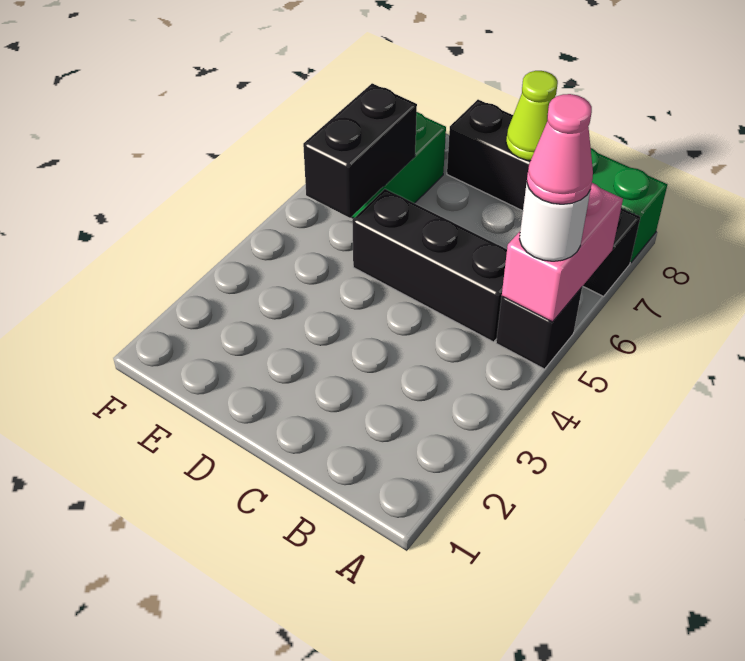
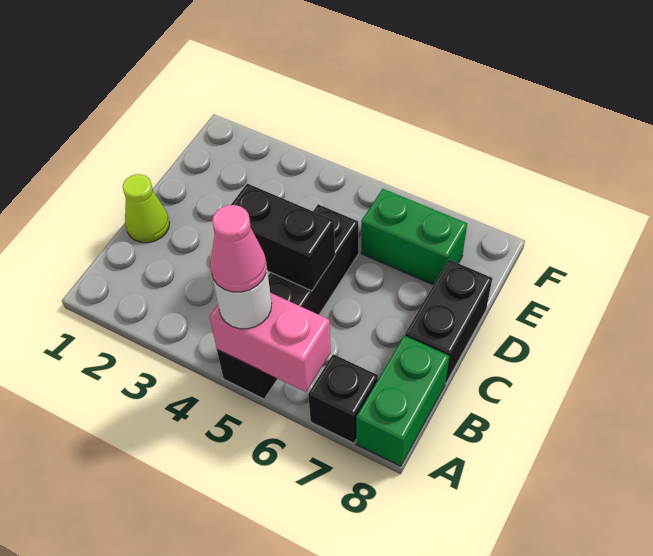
lime 1x1 cone [506,71,558,161] -> lime 1x1 cone moved to [123,174,170,243]
black 1x2 brick [303,83,417,218] -> black 1x2 brick moved to [231,184,335,291]

